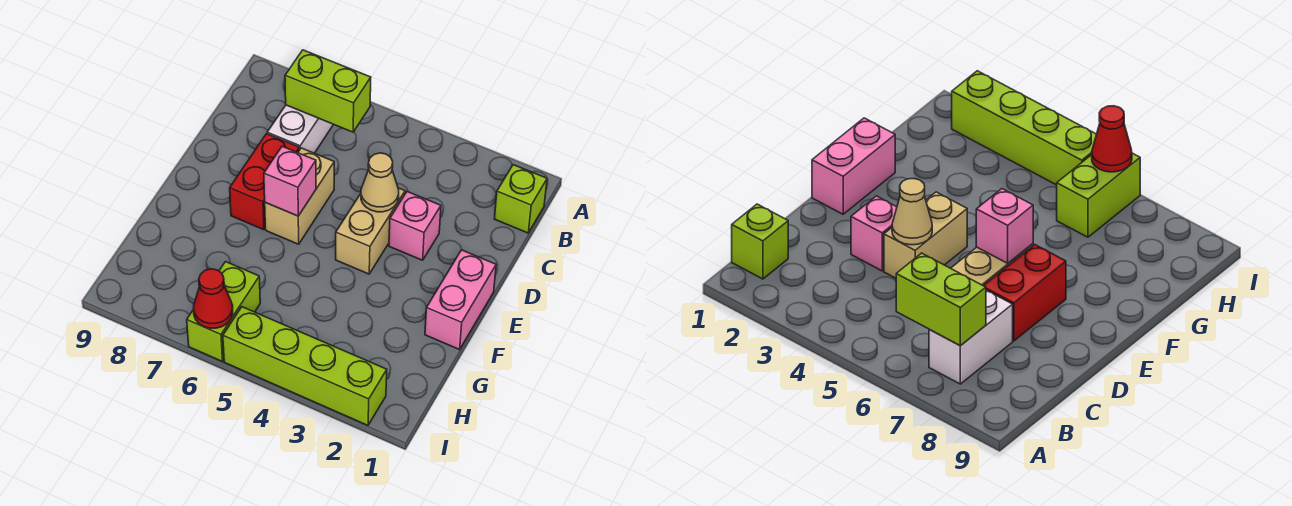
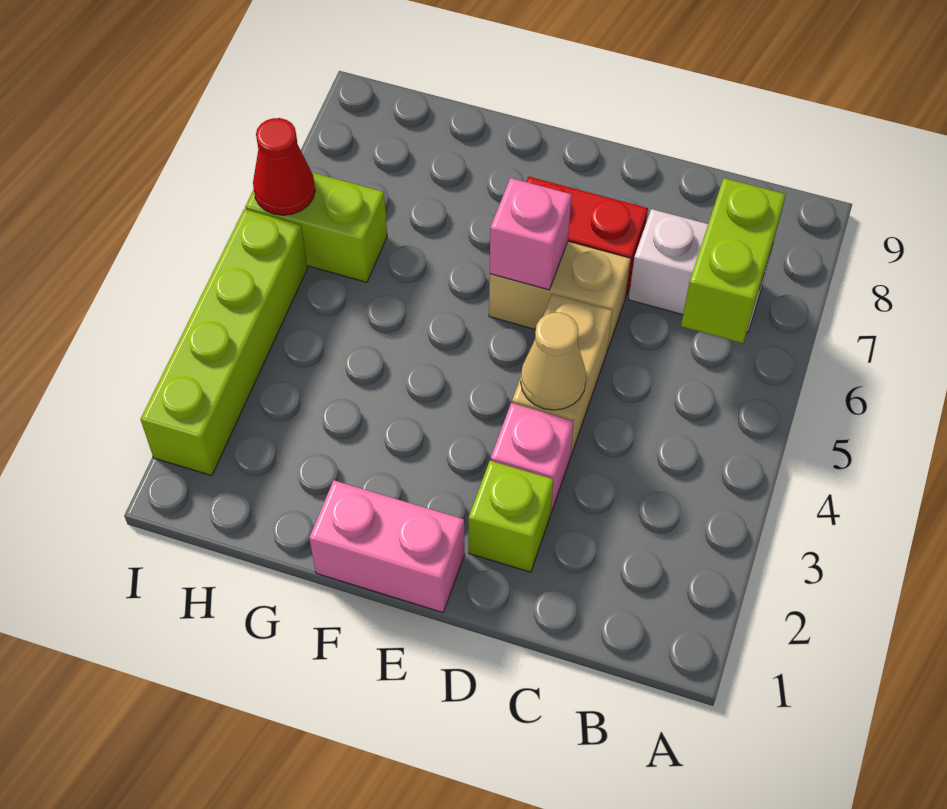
lime 1x1 brick [494,165,547,233] -> lime 1x1 brick moved to [468,461,553,572]
tan 1x2 brick [336,188,405,274] -> tan 1x2 brick turned to [512,294,612,457]

